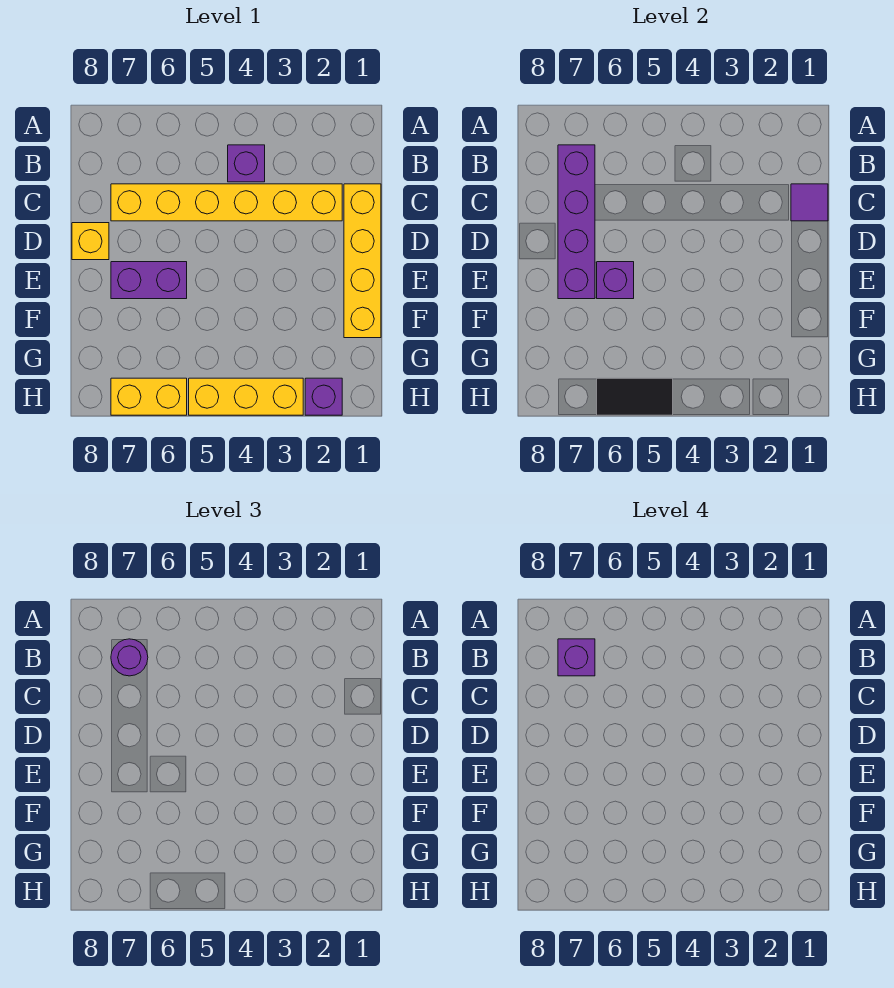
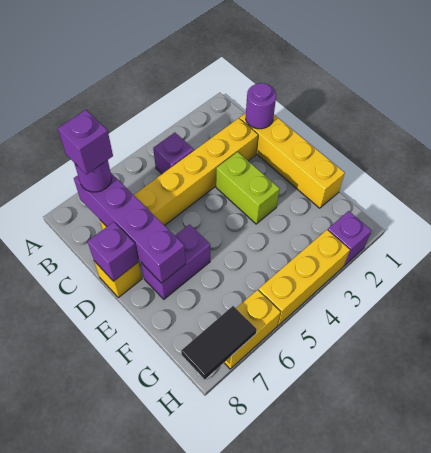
purple 1x1 tile [791,184,828,221] -> purple 1x1 round brick [246,83,276,129]
none -> lime 1x2 brick [216,152,279,224]
purple 1x1 brick [597,262,634,299] -> purple 1x1 brick moved to [88,222,138,281]
black 1x2 tile [597,378,673,415] -> black 1x2 tile moved to [181,306,257,379]

